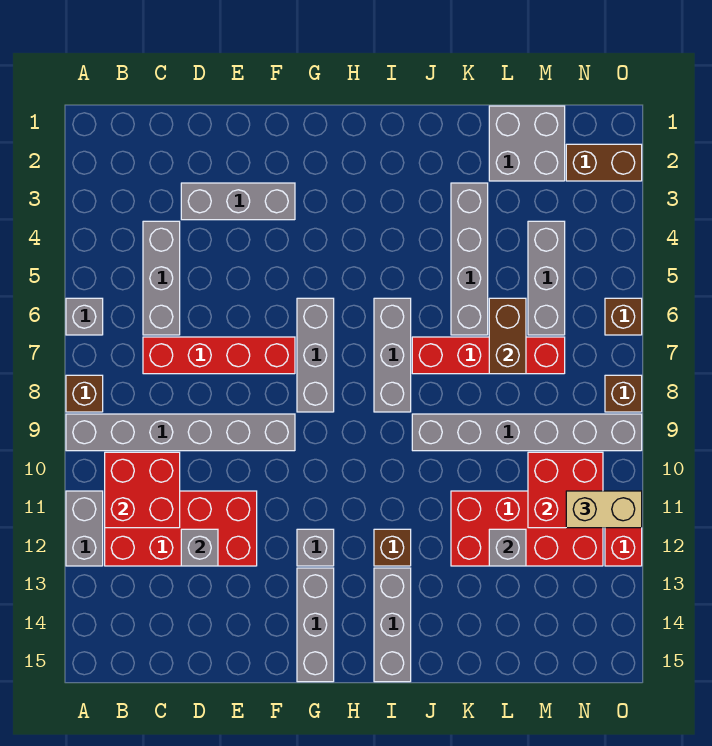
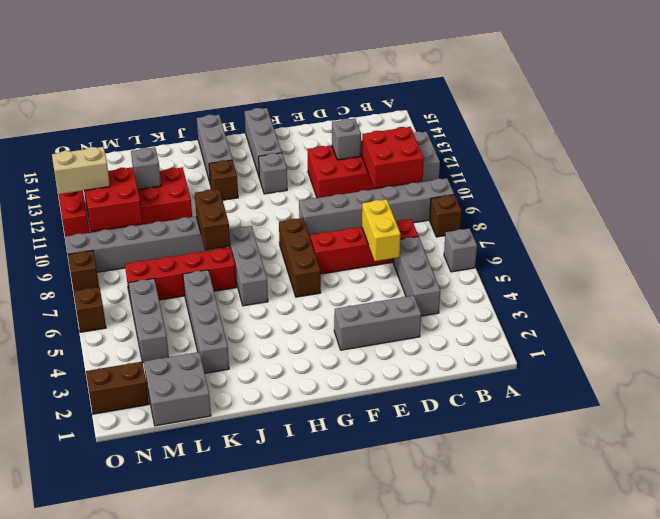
none -> yellow 1x2 brick [362,199,401,261]
grey 1x3 brick [297,298,334,412] -> brown 1x3 brick [279,218,321,297]
brown 1x2 brick [489,298,526,374] -> brown 1x2 brick moved to [195,189,230,250]

